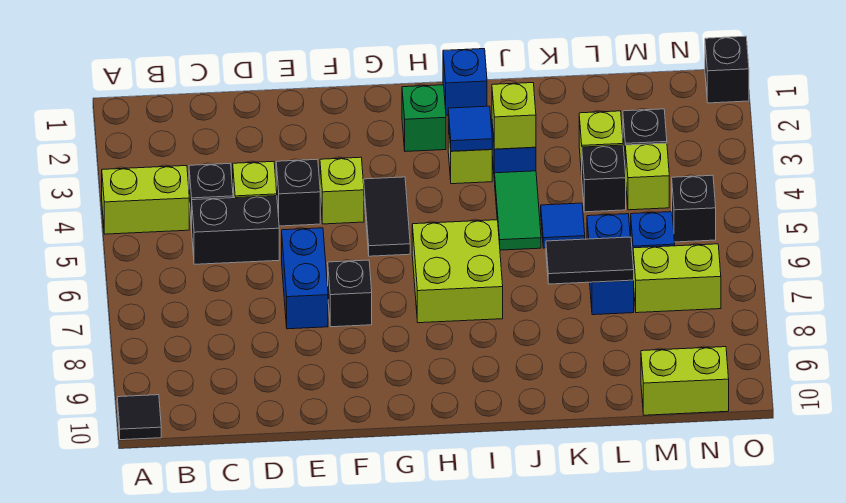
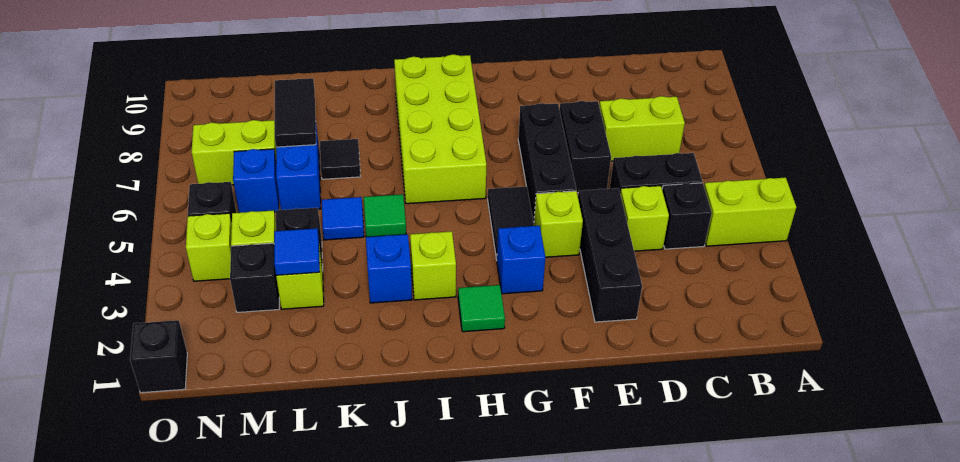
black 1x1 tile [117,395,161,440] -> black 1x1 tile moved to [320,139,361,179]
black 1x1 brick [276,159,320,226] -> black 1x3 brick [578,188,642,322]
blue 1x2 brick [282,228,328,329] -> black 1x2 brick [560,101,611,193]
black 1x1 brick [328,260,372,327] -> black 1x3 brick [518,103,576,222]
green 1x1 brick [402,85,446,152] -> green 1x1 tile [458,285,505,332]
lime 2x2 brick [412,220,503,323] -> lime 2x4 brick [394,54,486,204]
blue 1x1 brick [443,49,487,115] -> blue 1x1 brick moved to [497,226,545,294]
blue 1x1 tile [448,106,492,151] -> blue 1x1 tile moved to [274,228,320,275]
lime 1x1 brick [492,83,536,149] -> lime 1x1 brick moved to [186,213,232,281]
green 1x2 tile [495,171,541,250] -> green 1x1 tile [364,194,406,237]
black 1x2 tile [546,237,634,284] -> black 1x2 tile turned to [275,78,316,147]
lime 1x2 brick [641,347,729,415] -> lime 1x2 brick moved to [599,96,685,161]

